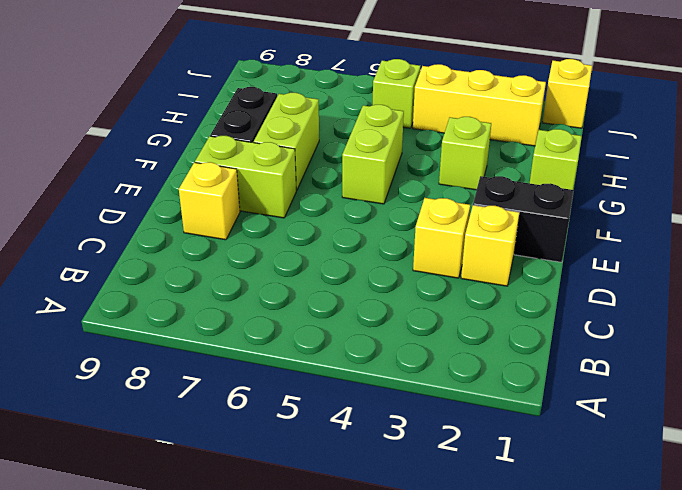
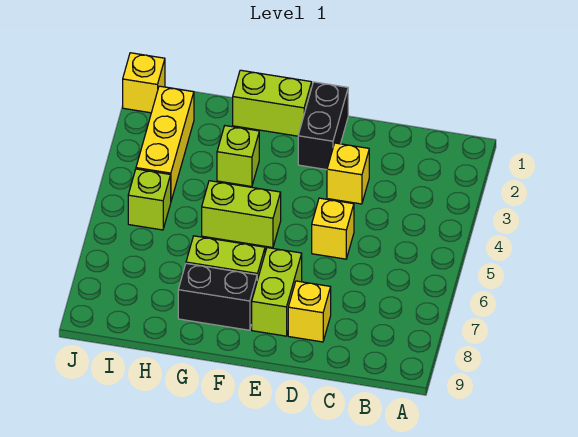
yellow 1x1 brick [461,205,519,286] -> yellow 1x1 brick moved to [312,198,354,259]
lime 1x1 brick [530,129,582,190] -> lime 1x2 brick [233,70,312,136]

